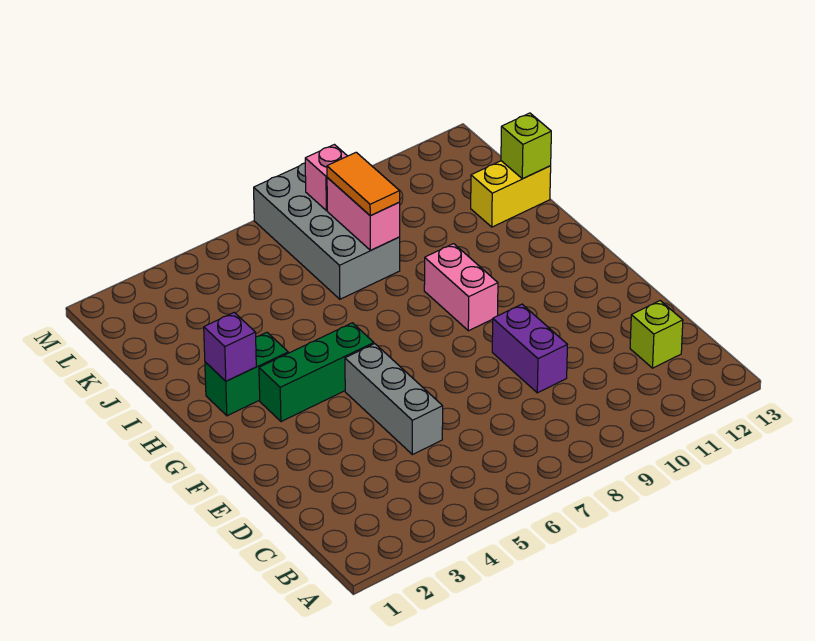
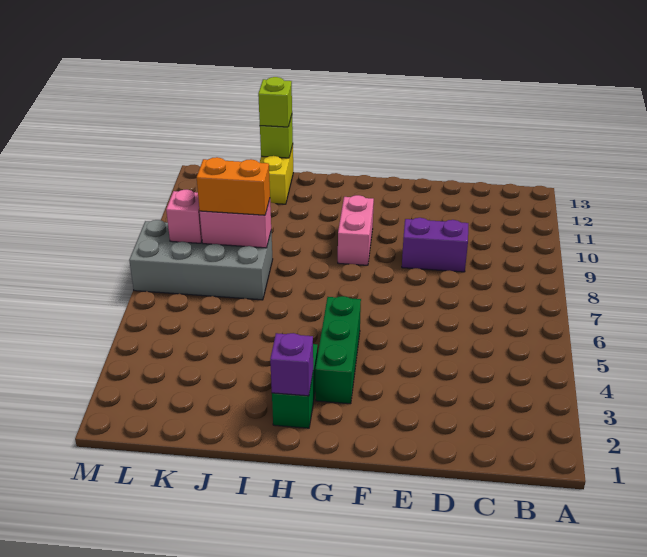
lime 1x1 brick [630,301,683,368] -> lime 1x1 brick moved to [258,77,292,127]
grey 1x3 brick [345,344,443,455] -> none
pink 1x2 brick [424,244,498,331] -> pink 1x2 brick turned to [338,195,374,265]
orange 1x2 tile [327,152,400,216] -> orange 1x2 brick [197,157,270,215]

